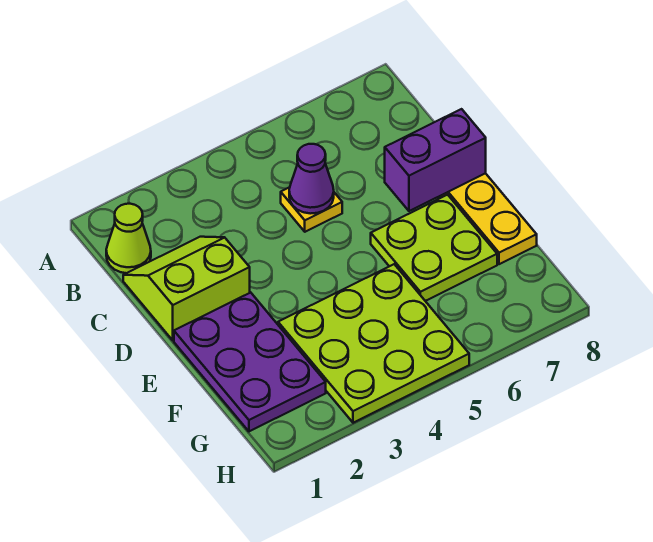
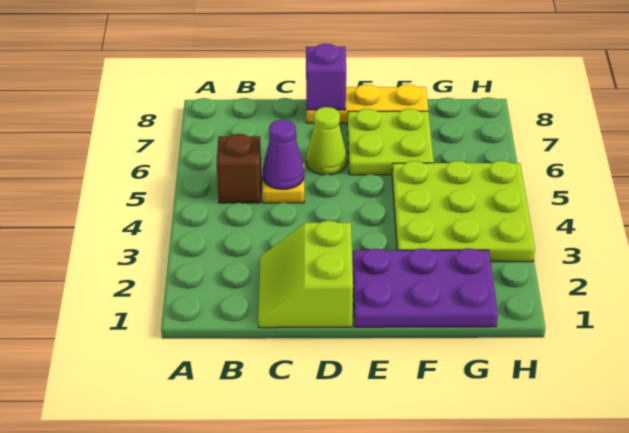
lime 1x1 cone [106,204,151,273] -> lime 1x1 cone moved to [306,107,347,175]
none -> brown 1x1 brick [217,134,261,203]
purple 1x2 brick [385,109,486,211] -> purple 1x1 brick [306,44,346,110]

